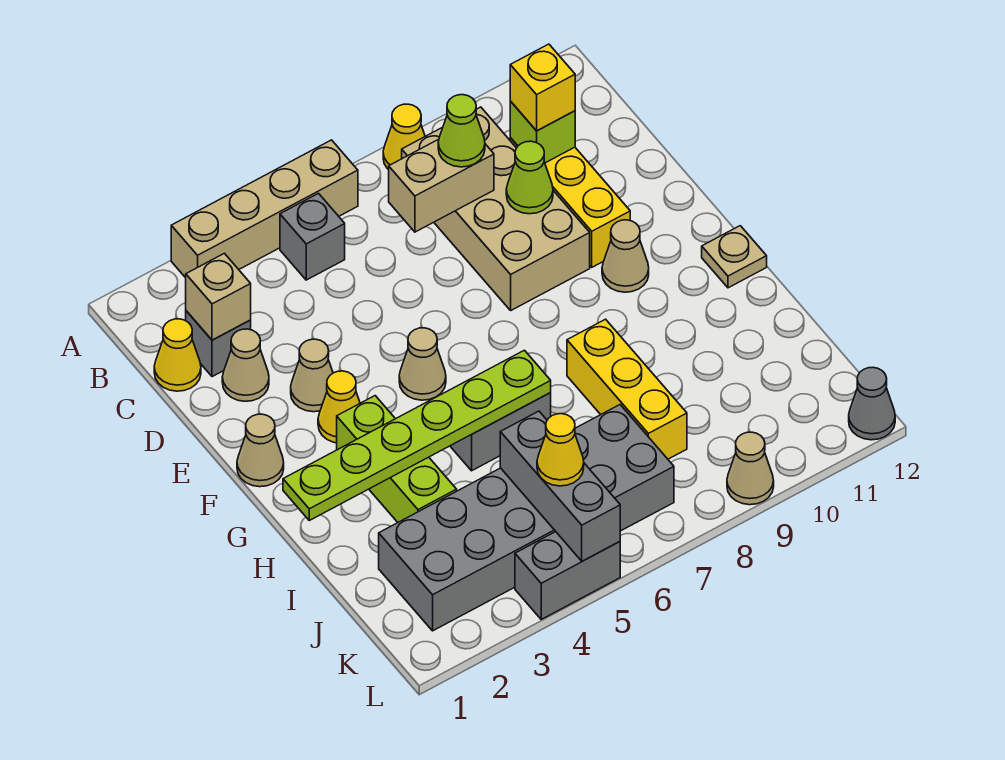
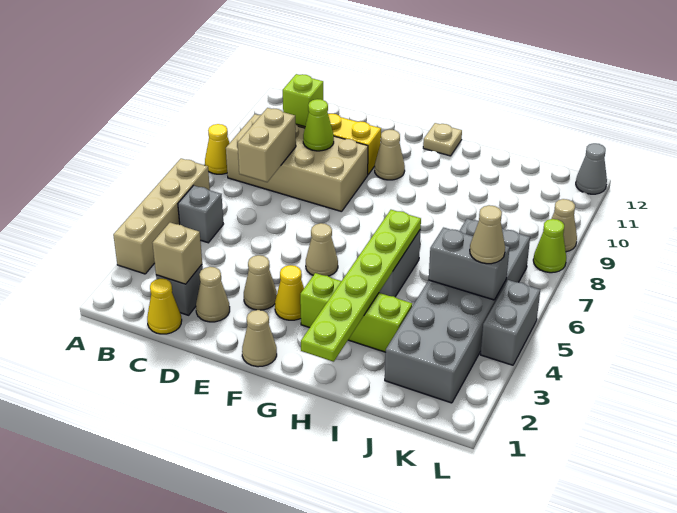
lime 1x1 cone [438,95,485,167] -> lime 1x1 cone moved to [533,219,566,273]
yellow 1x1 brick [510,44,575,131] -> none
yellow 1x3 brick [567,319,687,459] -> none
grey 1x3 brick [500,411,620,561] -> grey 1x2 brick [429,228,510,300]
yellow 1x1 cone [537,414,584,486] -> tan 1x1 cone [470,205,505,264]

